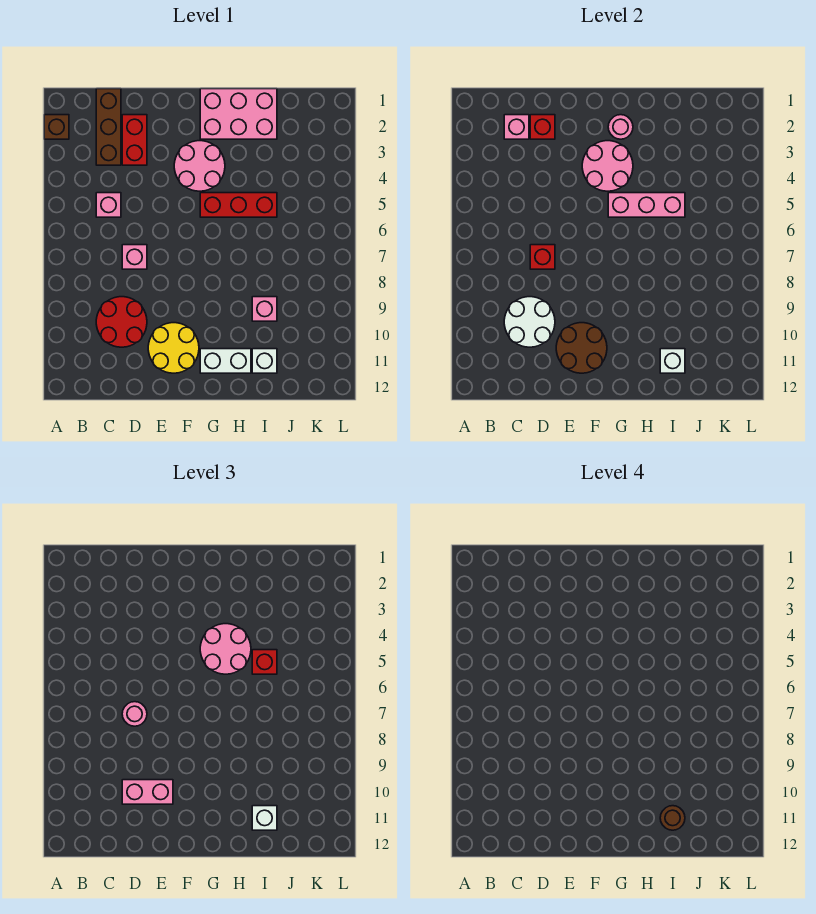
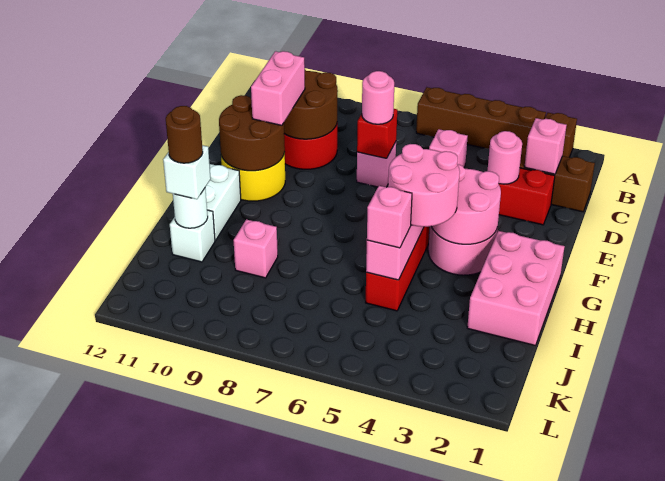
none -> brown 1x4 brick [416,87,546,149]
white 2x2 round brick [504,297,555,347] -> brown 2x2 round brick [284,70,338,139]
red 1x1 brick [530,115,555,139] -> none
pink 1x1 round brick [608,115,633,139] -> pink 1x1 round brick moved to [488,131,522,184]
red 1x1 brick [252,650,277,674] -> pink 1x1 brick [367,186,412,248]
white 1x1 brick [660,349,685,373] -> white 1x1 round brick [173,188,208,228]

